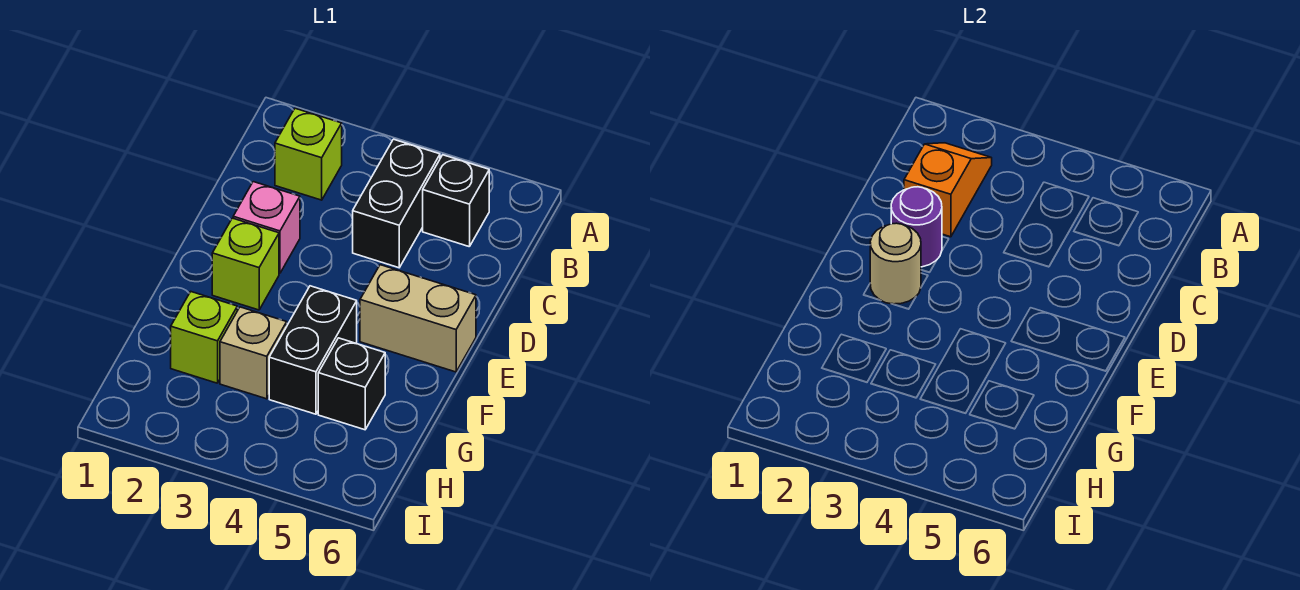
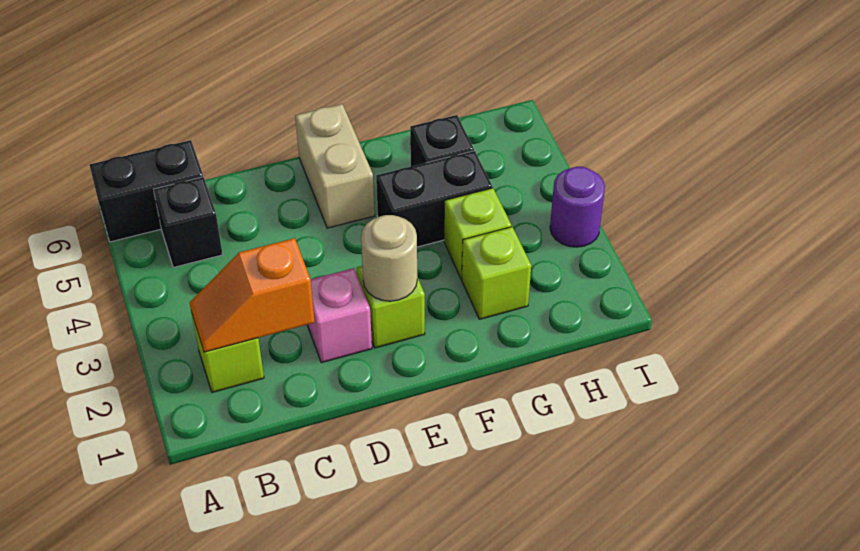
black 1x2 brick [353,139,440,268] -> black 1x2 brick moved to [90,140,203,242]
purple 1x1 round brick [891,187,942,267] -> purple 1x1 round brick moved to [550,167,605,247]
tan 1x1 brick [220,307,287,399] -> lime 1x1 brick [444,188,511,279]

